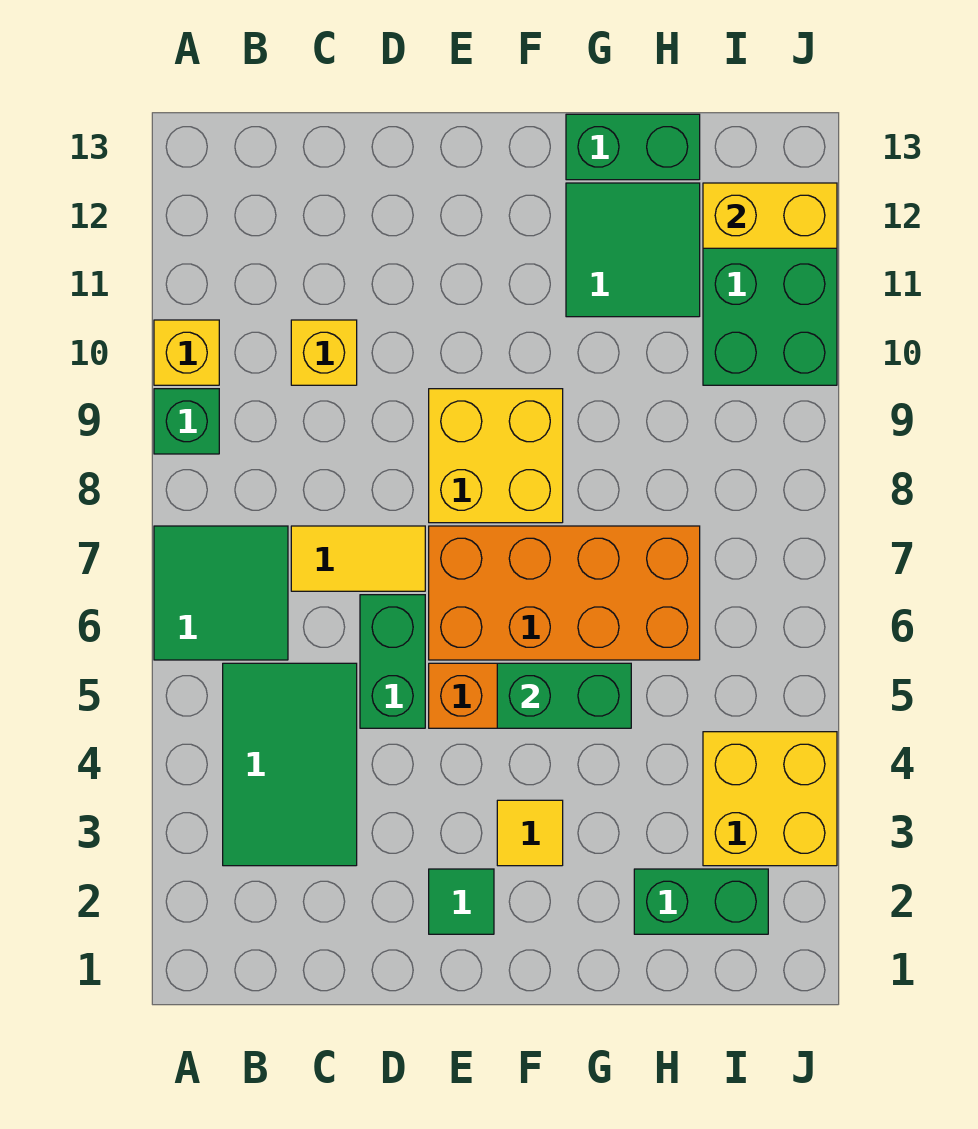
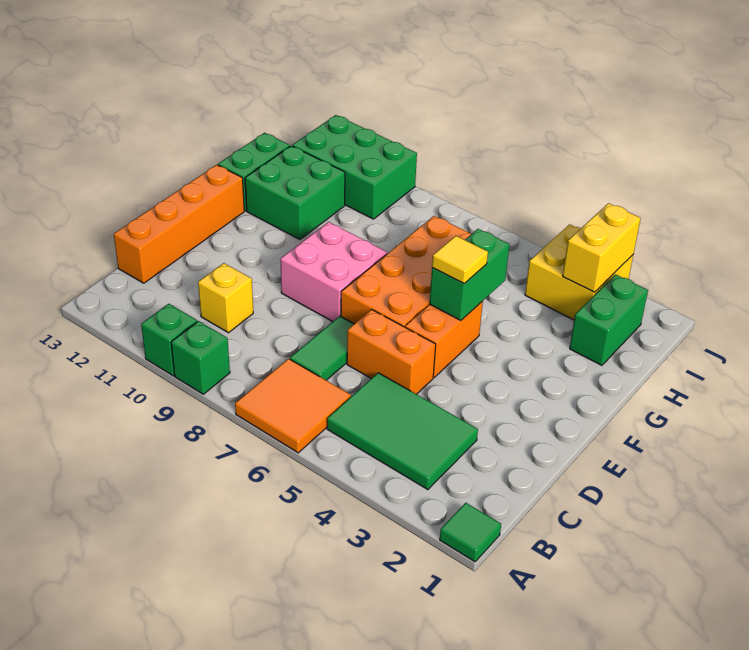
green 2x2 tile [154,526,288,660] -> orange 2x2 tile [235,359,351,453]
yellow 1x1 brick [154,320,219,385] -> green 1x1 brick [141,304,197,376]
yellow 1x2 tile [291,526,425,591] -> green 1x2 tile [290,316,354,380]
none -> orange 1x4 brick [114,165,244,283]
green 1x2 brick [360,595,425,728] -> orange 1x2 brick [347,309,436,394]
green 1x1 tile [429,869,494,934] -> green 1x1 tile moved to [440,503,501,562]
yellow 2x2 brick [429,389,563,523] -> pink 2x2 brick [280,222,387,322]
yellow 1x1 tile [497,800,563,866] -> yellow 1x1 tile moved to [432,236,488,284]
green 2x2 tile [566,183,700,317] -> green 2x2 brick [245,146,345,240]
yellow 1x2 brick [703,183,837,248] -> yellow 1x2 brick moved to [563,203,641,292]

